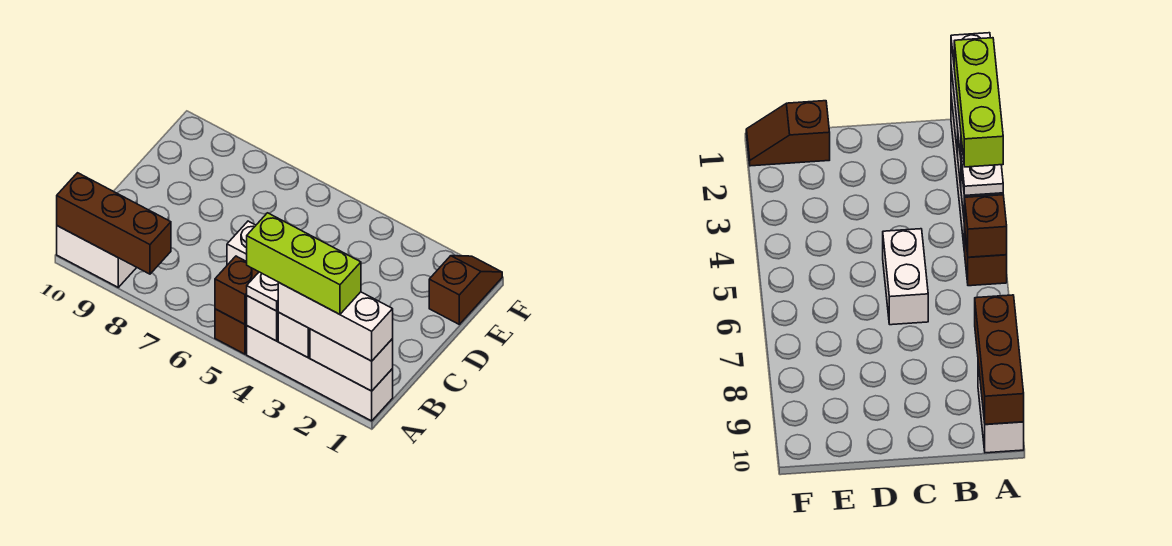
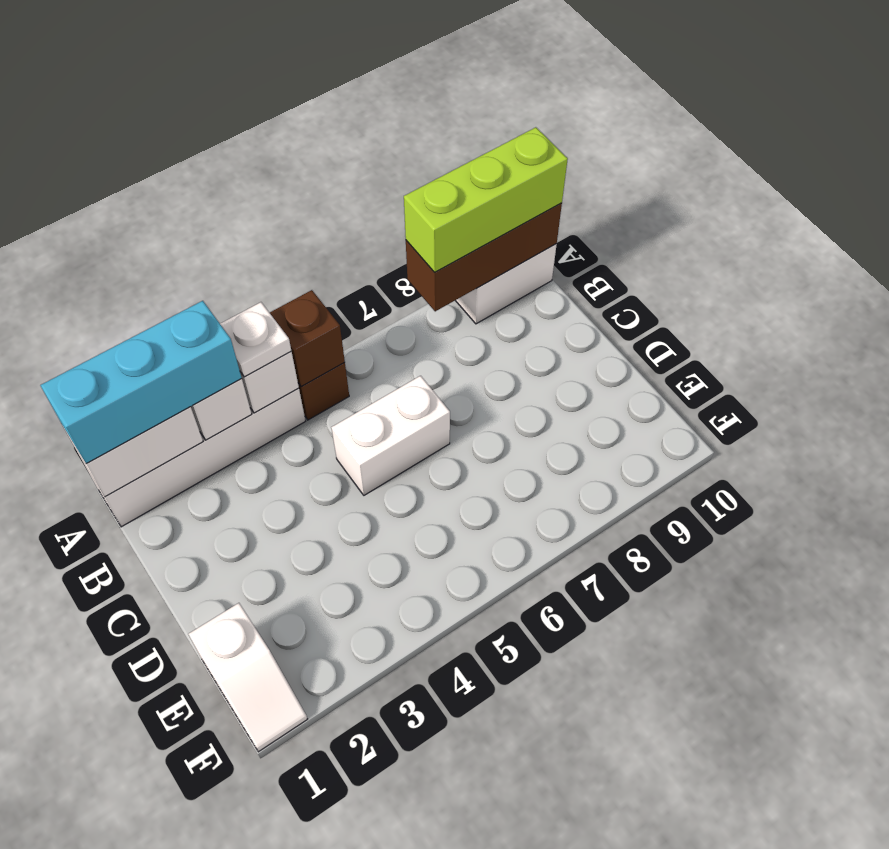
white 1x3 brick [278,282,393,361] -> cyan 1x3 brick [40,301,242,464]
lime 1x3 brick [247,213,361,314] -> lime 1x3 brick moved to [404,127,568,272]
brown 1x2 slope [429,256,502,324] -> white 1x2 slope [188,603,307,752]

